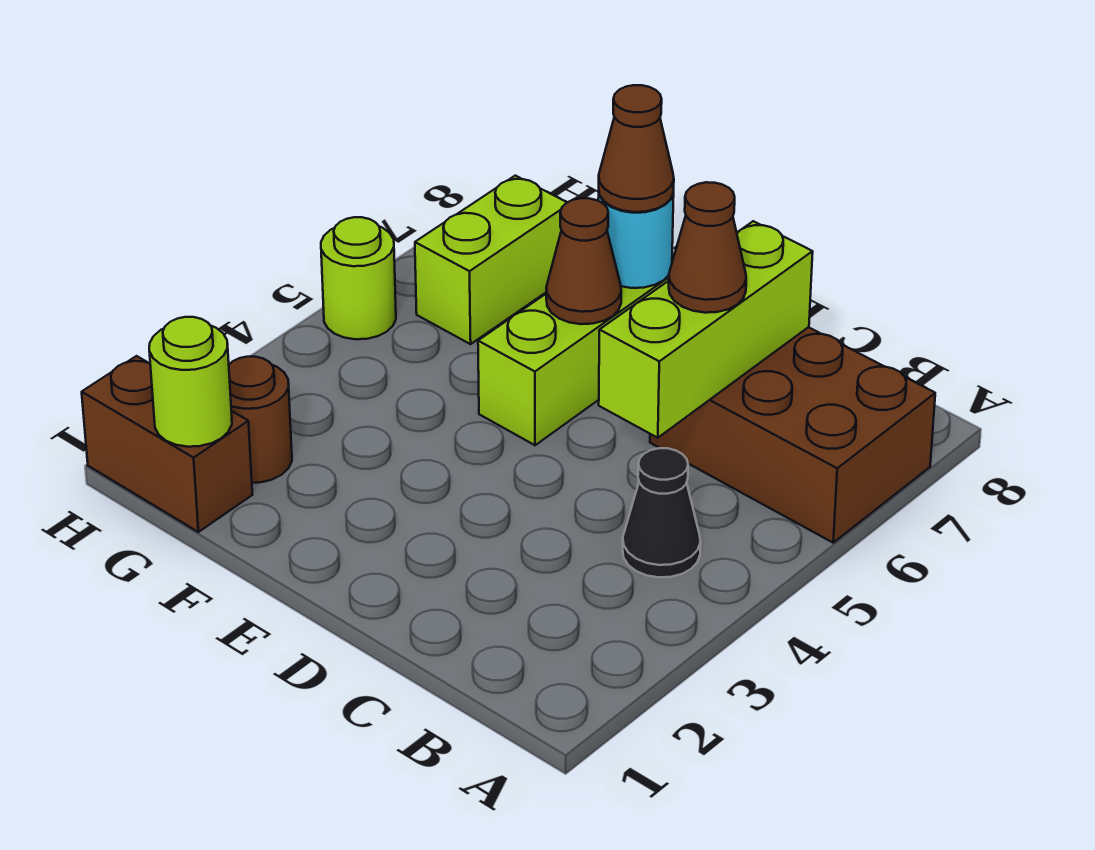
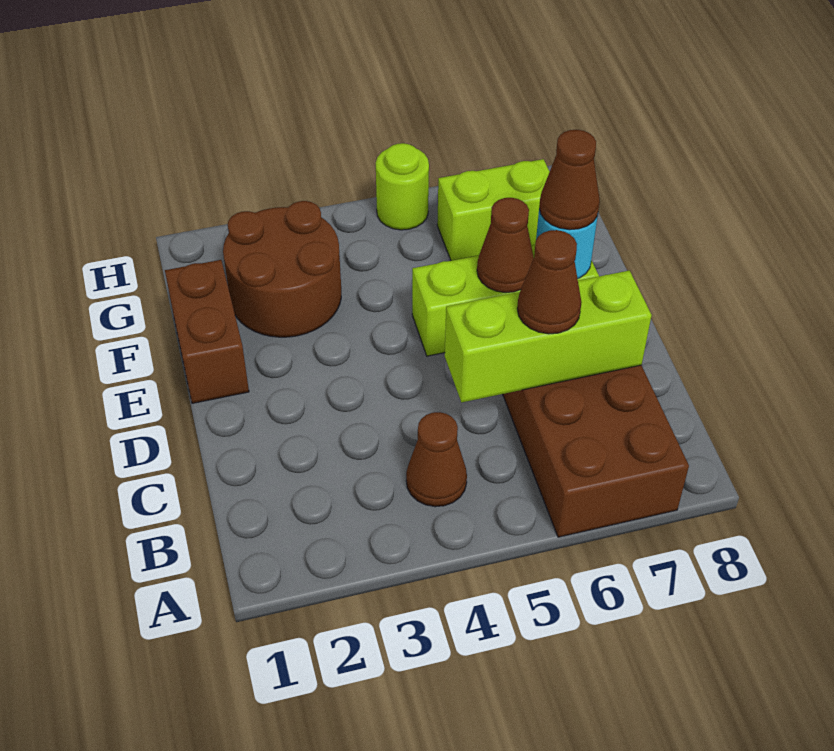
black 1x1 cone [623,448,701,577] -> brown 1x1 cone [406,412,467,507]
brown 1x2 brick [82,356,252,532] -> brown 1x2 brick moved to [165,260,249,403]
lime 1x1 round brick [149,317,232,447] -> none
brown 1x1 round brick [229,357,292,483] -> brown 2x2 round brick [223,201,341,337]

